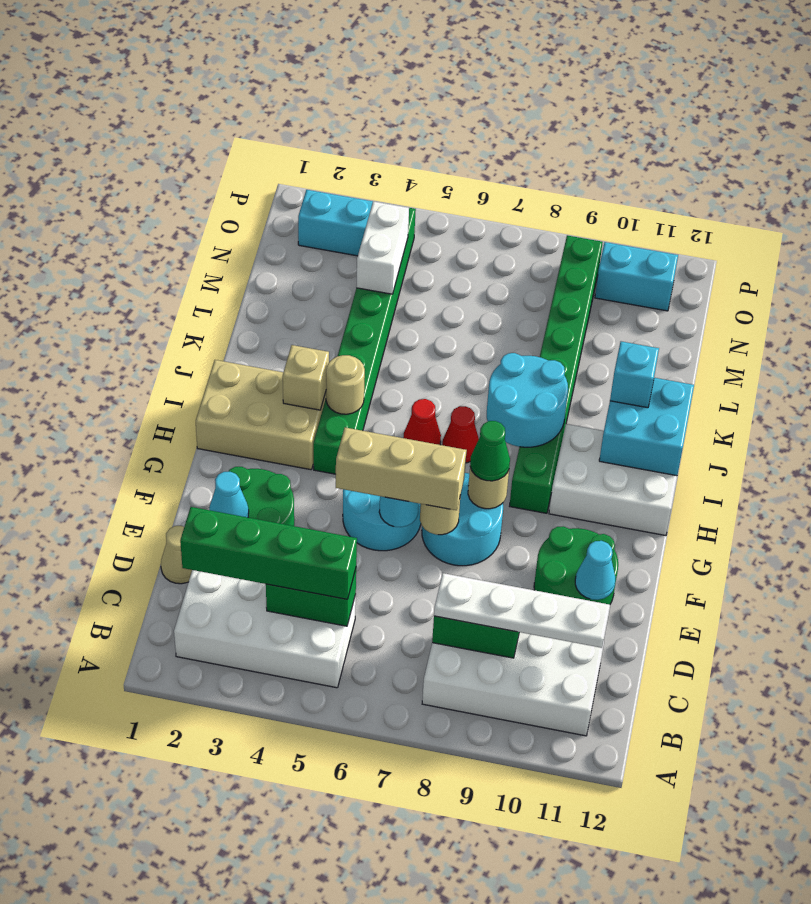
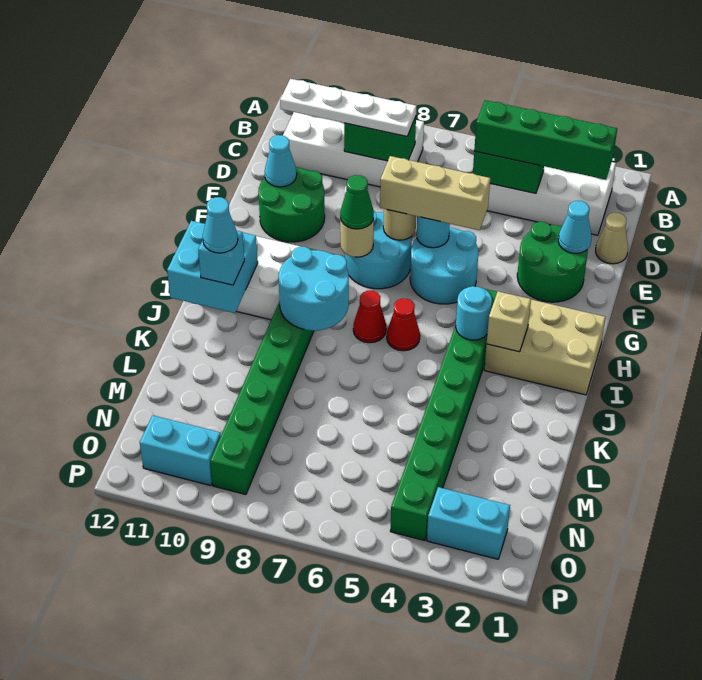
tan 1x1 round brick [326,355,365,414] -> cyan 1x1 round brick [456,286,492,340]
none -> cyan 1x1 cone [203,197,238,253]
white 1x2 brick [356,201,409,294] -> none

